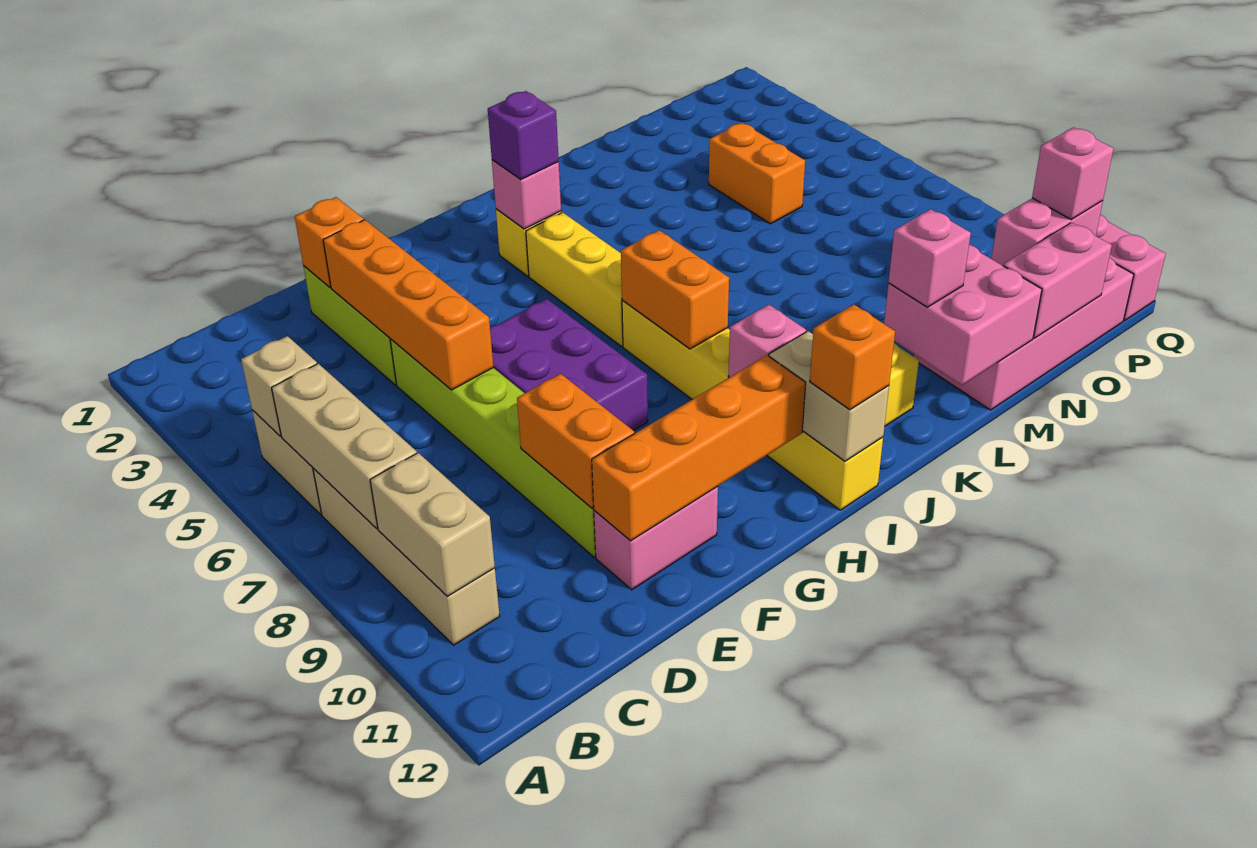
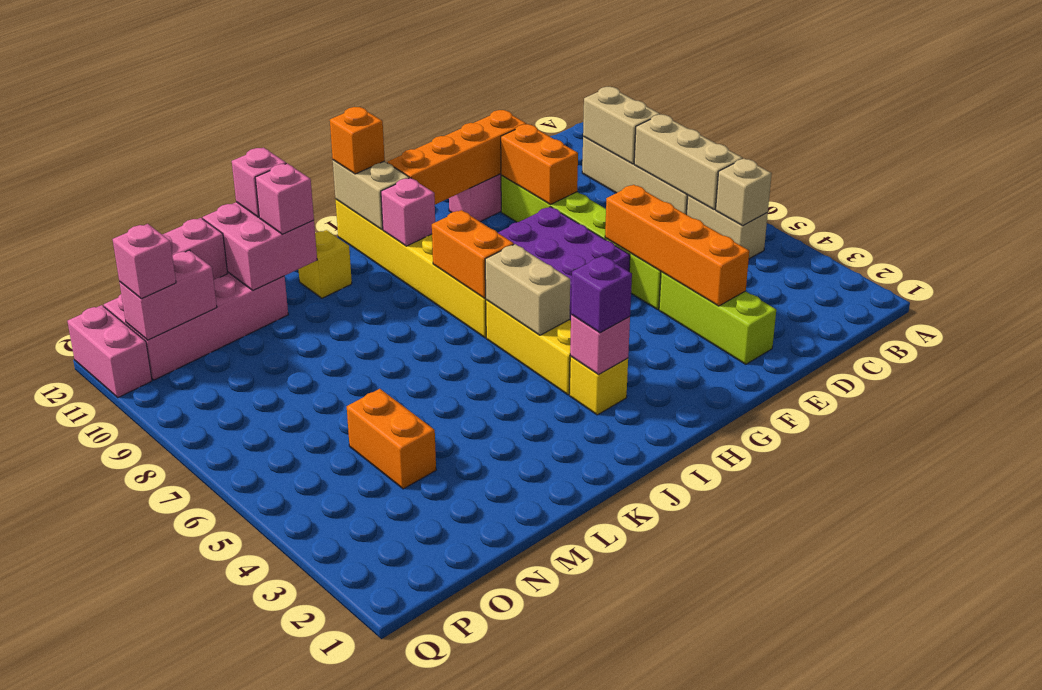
orange 1x1 brick [295,197,364,287] -> none
none -> tan 1x2 brick [485,244,570,335]
none -> pink 1x1 brick [232,148,286,217]

